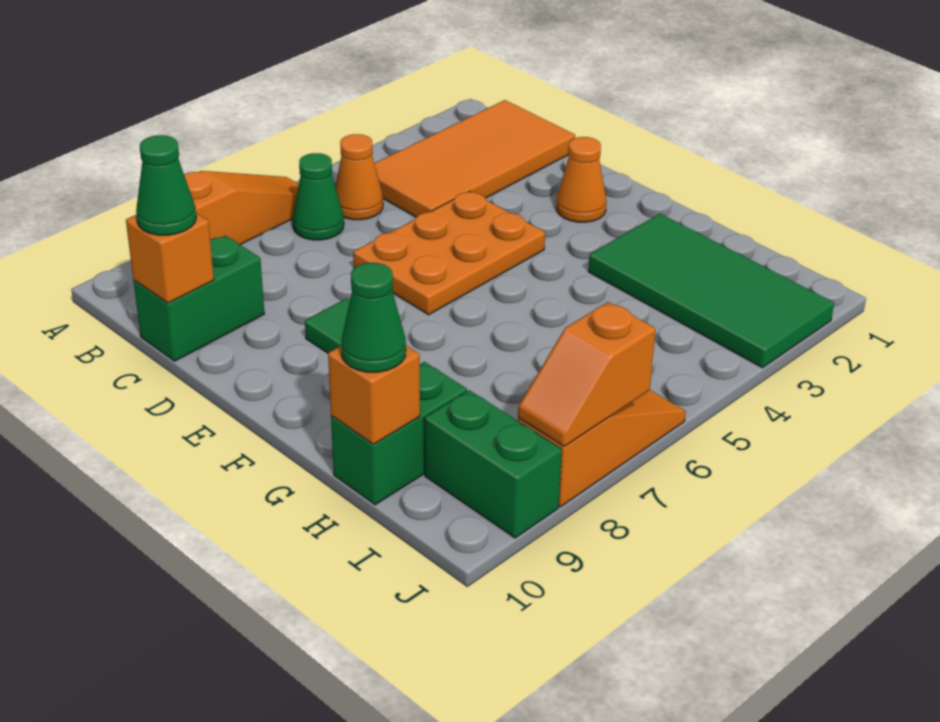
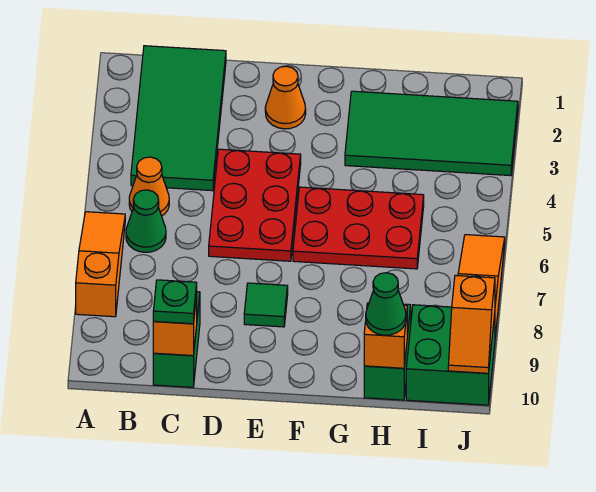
orange 2x4 tile [374,100,575,217] -> green 2x4 tile [131,46,226,191]
green 1x1 cone [136,135,196,235] -> green 1x1 plate [153,280,197,324]
orange 2x3 plate [353,191,545,315] -> red 2x3 plate [209,149,301,261]
none -> red 2x3 plate [293,187,424,269]
green 1x2 brick [424,390,562,538] -> green 2x2 brick [406,305,495,405]
orange 1x2 slope [518,302,656,447] -> orange 1x2 slope moved to [448,275,495,373]

